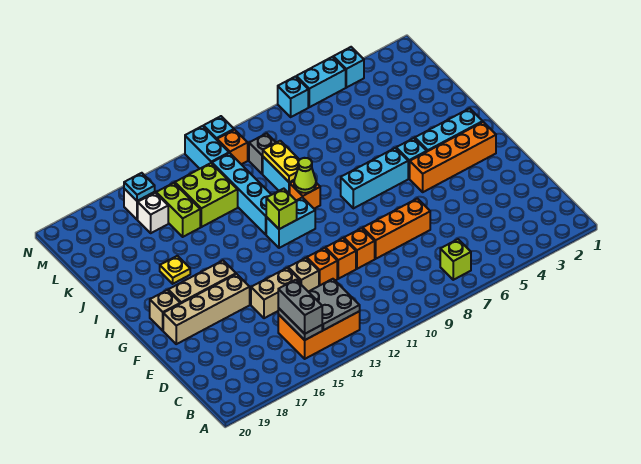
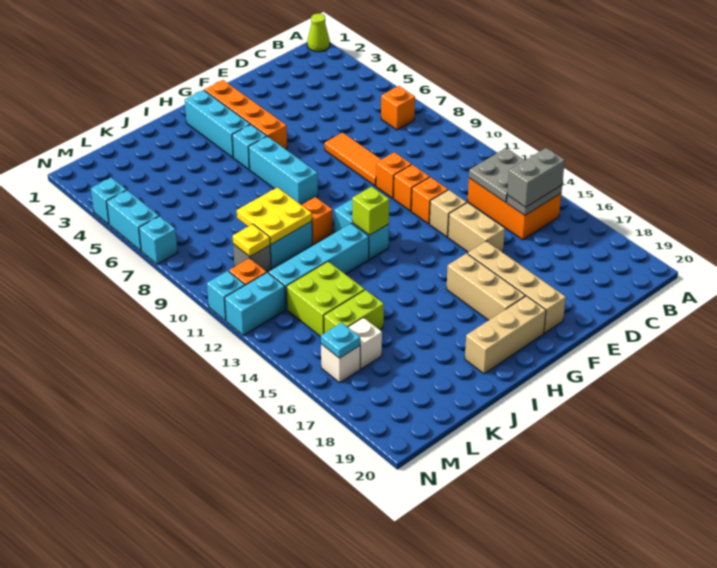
lime 1x1 brick [440,239,471,280] -> orange 1x1 brick [381,86,415,130]
orange 1x3 brick [363,199,430,259] -> orange 1x3 tile [325,133,381,186]
tan 1x1 brick [150,290,180,331] -> tan 1x3 brick [465,296,546,374]
lime 1x1 cone [294,158,316,193] -> lime 1x1 cone moved to [307,14,330,52]
yellow 1x1 plate [160,256,190,284] -> yellow 1x1 plate moved to [233,224,270,257]
yellow 1x2 plate [263,141,299,182] -> yellow 2x2 plate [237,188,312,244]

